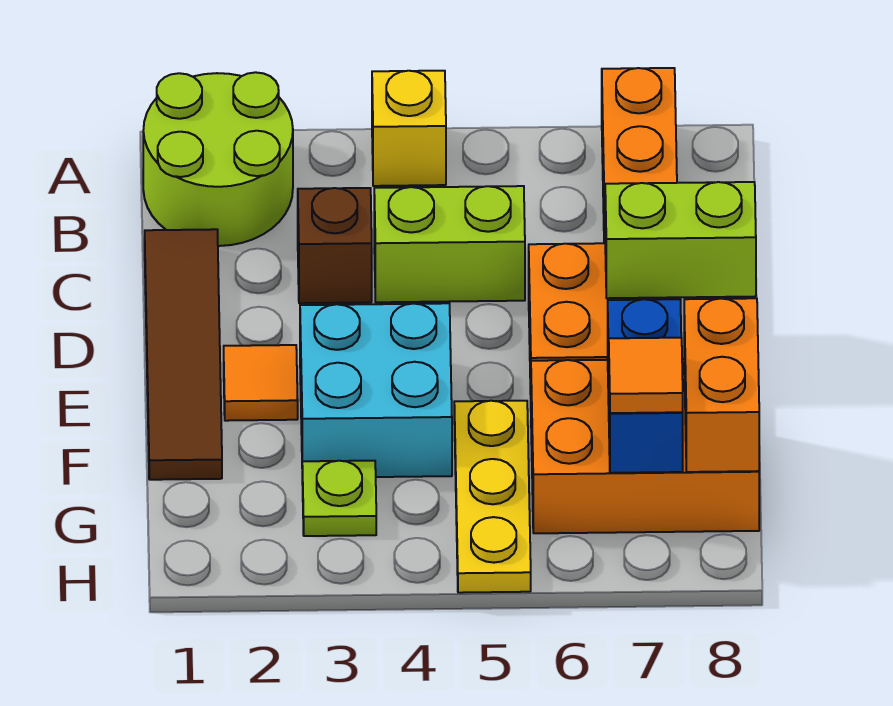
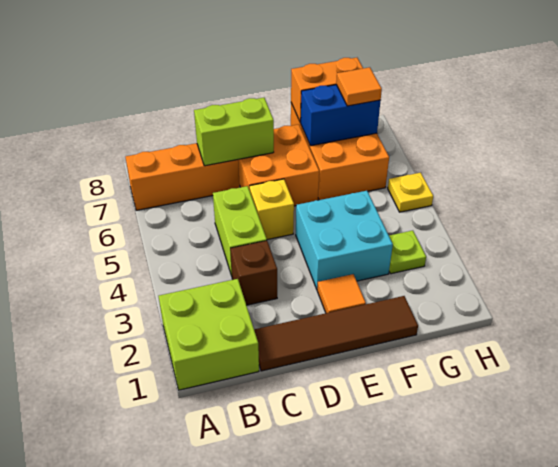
lime 2x2 round brick [143,72,293,246] -> lime 2x2 brick [159,279,259,390]
yellow 1x1 brick [372,71,446,186] -> yellow 1x1 brick moved to [250,179,294,240]
lime 1x2 brick [605,182,756,298] -> lime 1x2 brick turned to [194,98,274,166]
yellow 1x3 plate [454,401,531,593] -> yellow 1x1 plate [388,173,433,212]

